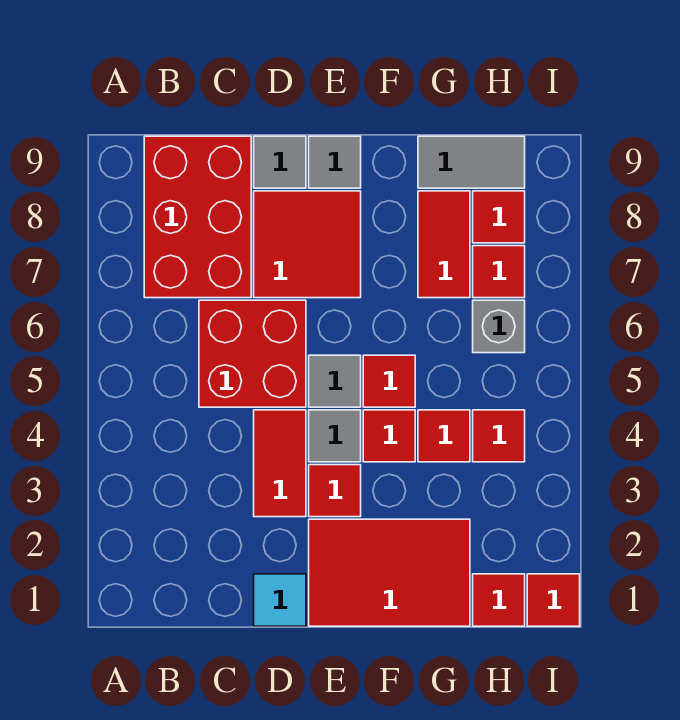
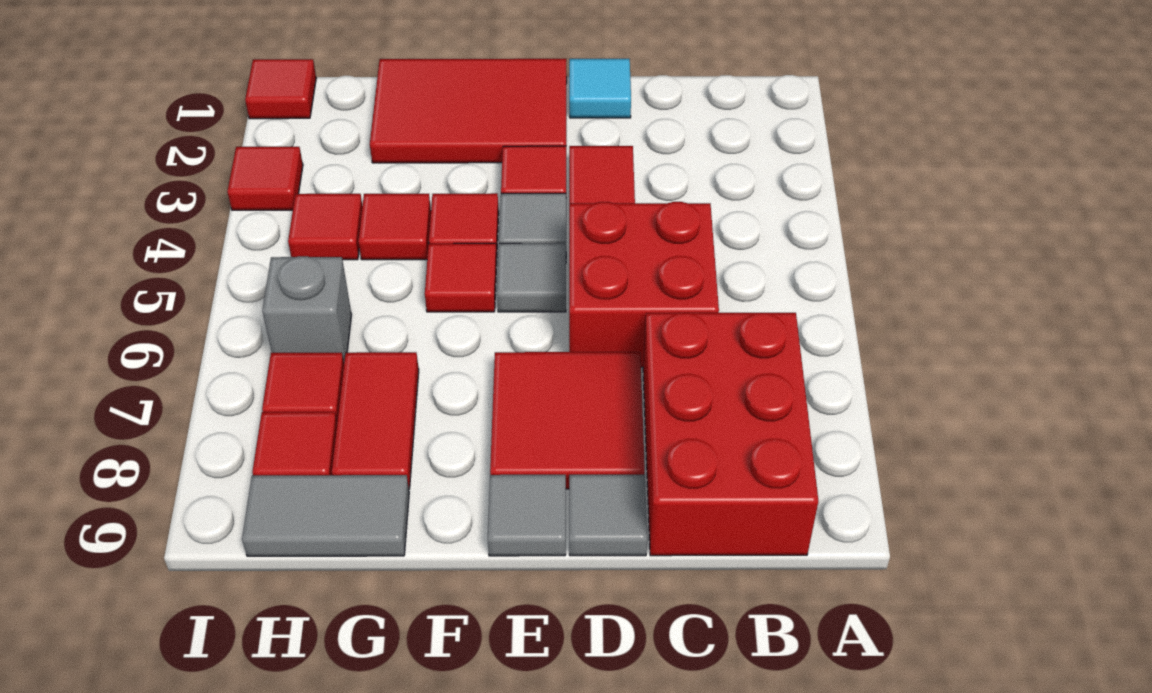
red 1x1 tile [473,574,525,626] -> red 1x1 tile moved to [227,147,303,210]

